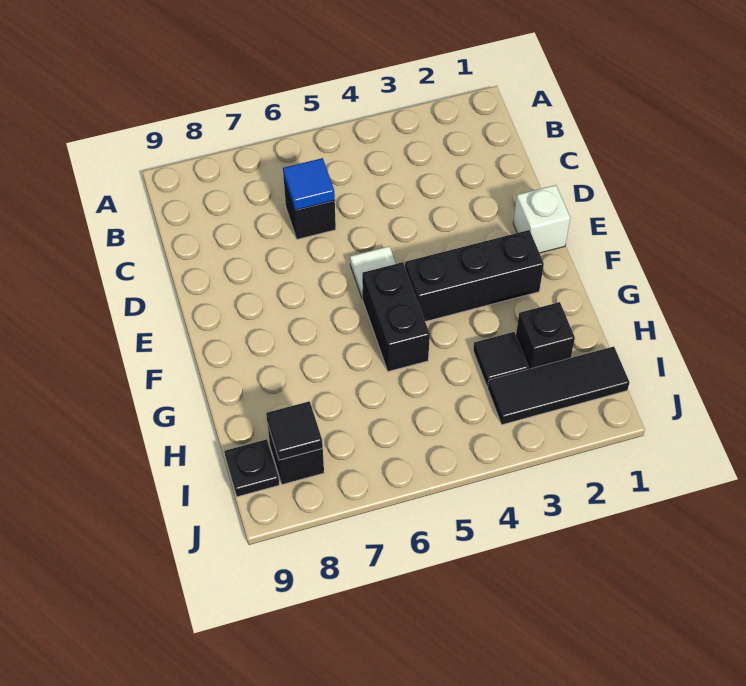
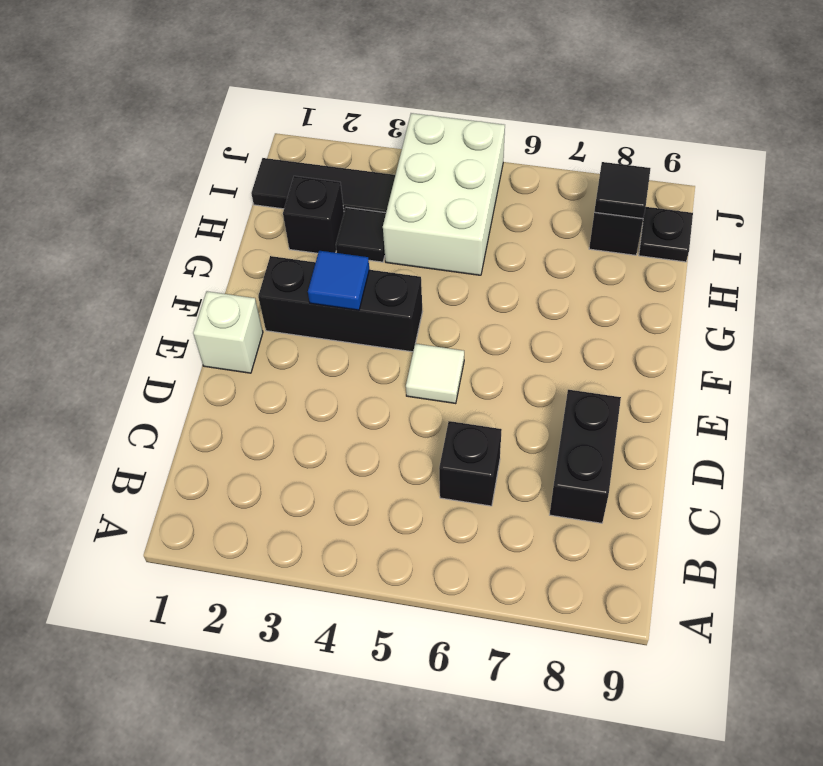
blue 1x1 tile [283,158,335,210] -> blue 1x1 tile moved to [308,251,369,310]
black 1x2 brick [362,262,430,371] -> black 1x2 brick moved to [550,390,621,523]
none -> white 2x3 brick [383,113,505,275]

